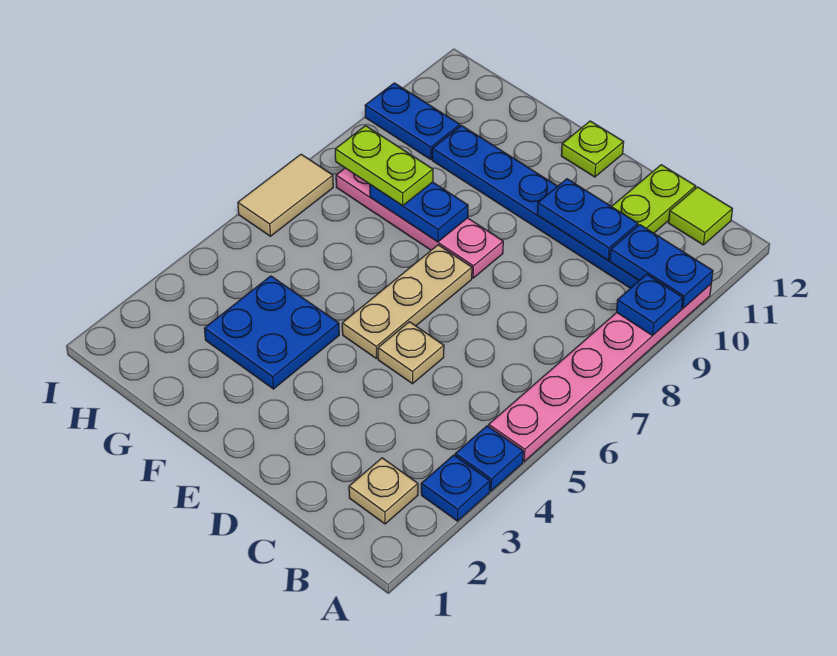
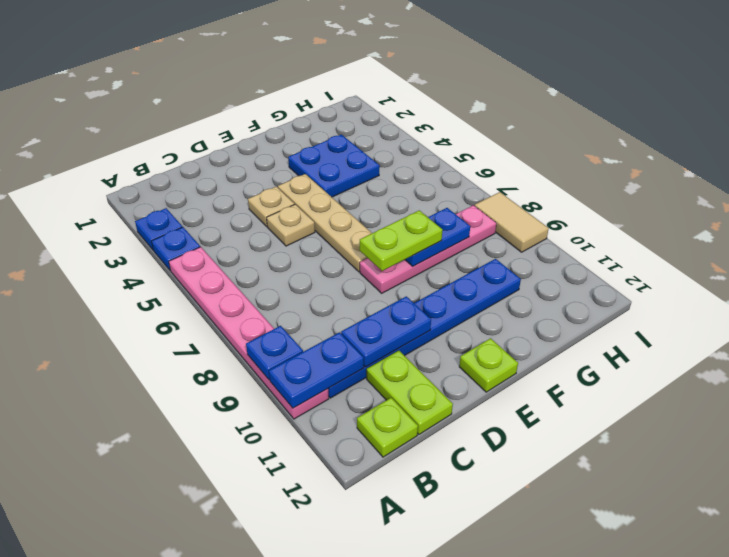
tan 1x1 plate [349,458,418,524] -> tan 1x1 plate moved to [248,187,295,227]
lime 1x1 tile [669,187,732,245] -> lime 1x1 plate [357,398,418,457]
tan 1x3 plate [342,245,472,358] -> tan 1x4 plate [278,174,372,272]
lime 1x2 plate [335,126,433,206] -> lime 1x2 plate moved to [360,210,442,271]
blue 1x2 plate [365,83,460,159] -> none
tan 1x2 tile [238,154,333,236] -> tan 1x2 tile moved to [475,192,549,252]

